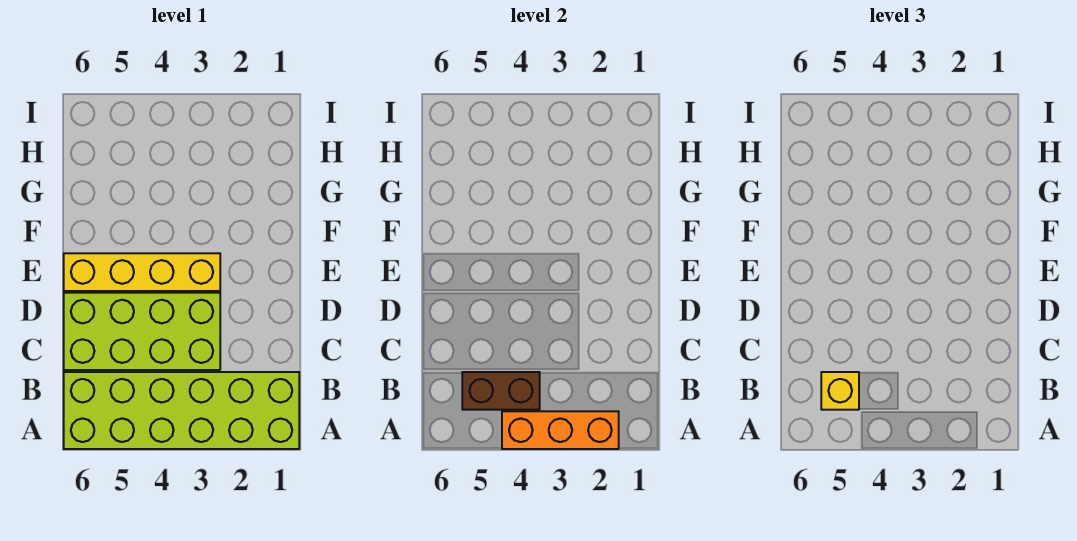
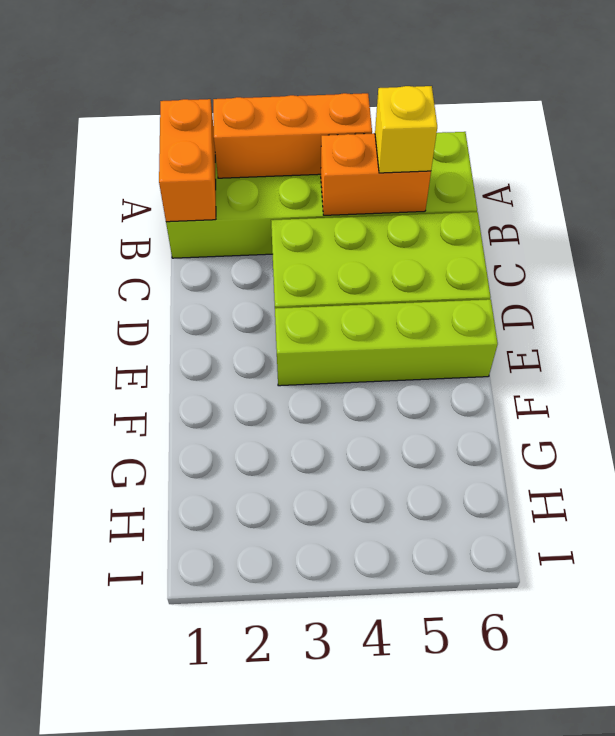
none -> orange 1x2 brick [159,99,216,222]
brown 1x2 brick [462,372,540,410] -> orange 1x2 brick [321,133,431,215]
yellow 1x4 brick [64,253,220,291] -> lime 1x4 brick [275,299,498,386]

